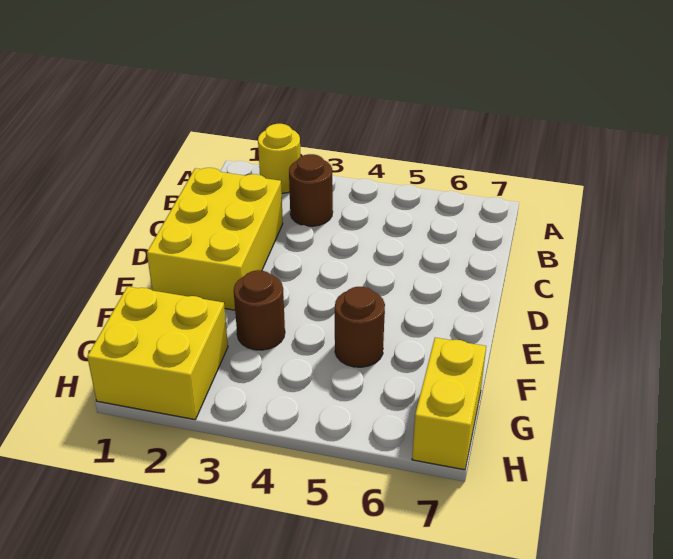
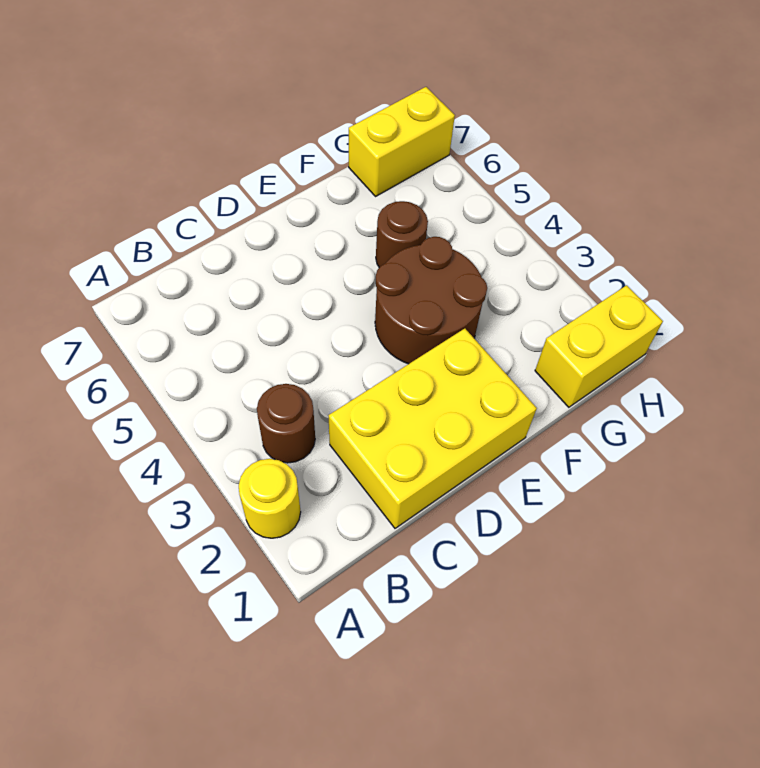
brown 1x1 round brick [234,270,285,350] -> brown 2x2 round brick [375,237,487,364]
yellow 2x2 brick [87,286,228,420] -> yellow 1x2 brick [535,285,663,407]

